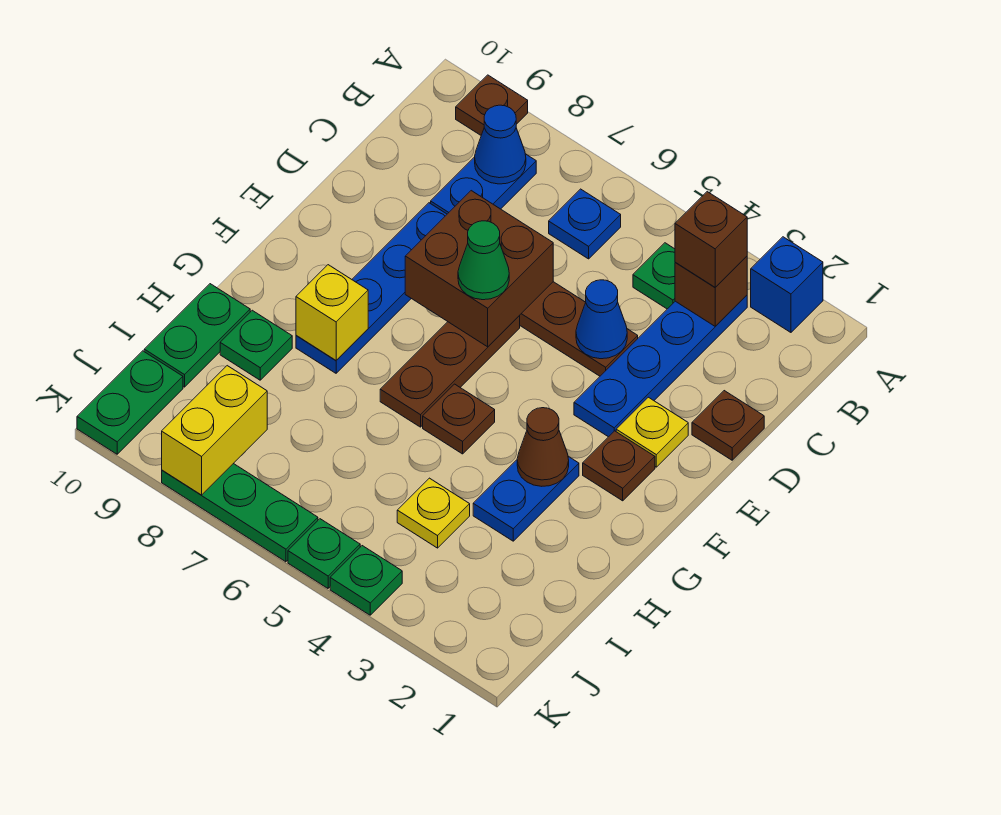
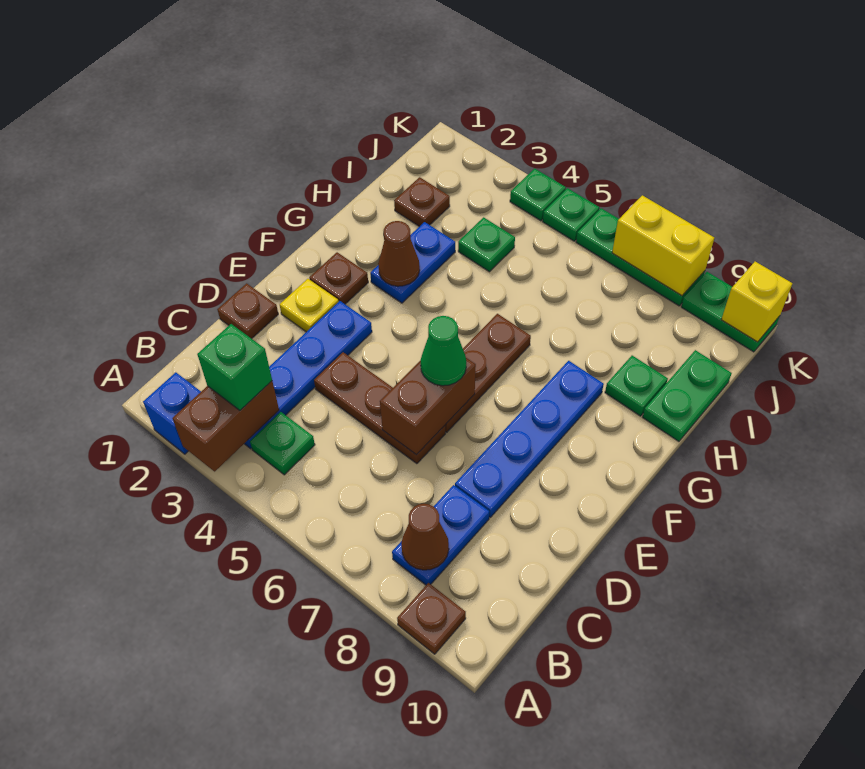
brown 1x1 brick [675,256,747,326] -> brown 1x2 brick [173,381,279,471]
brown 1x1 brick [675,192,747,287] -> green 1x1 brick [197,324,272,410]
blue 1x1 plate [549,189,621,259] -> none
blue 1x1 cone [475,105,526,184] -> brown 1x1 cone [401,504,449,570]
blue 1x1 cone [576,280,627,359] -> none
brown 2x2 brick [405,191,553,347] -> brown 1x2 brick [380,358,476,455]
brown 1x1 plate [423,384,495,454] -> brown 1x1 plate moved to [394,177,450,227]
yellow 1x1 brick [296,265,368,360] -> yellow 1x1 brick moved to [721,262,792,342]
yellow 1x1 plate [397,478,470,548] -> green 1x1 plate [458,217,515,272]
yellow 1x2 brick [162,366,267,495] -> yellow 1x2 brick turned to [612,195,714,296]
green 1x2 plate [77,351,183,454] -> green 1x2 plate turned to [681,272,780,352]

